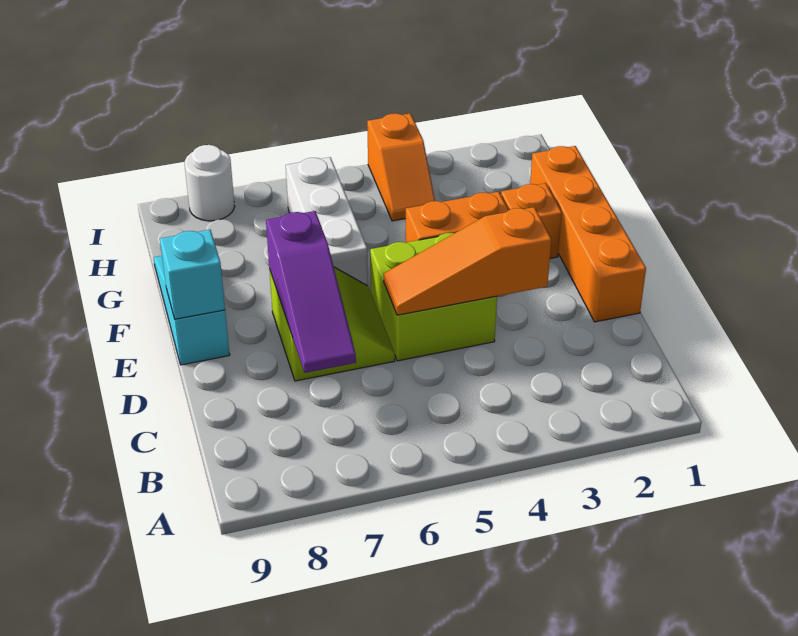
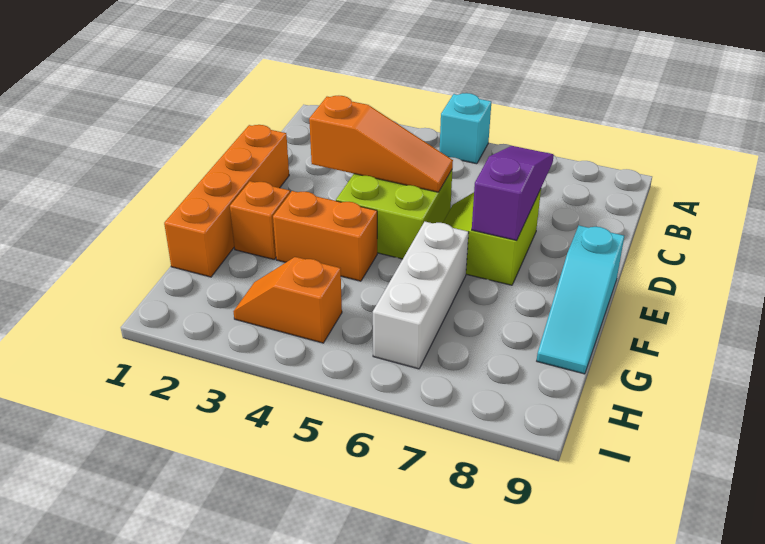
cyan 1x1 brick [160,230,225,319] -> cyan 1x1 brick moved to [440,93,491,164]
orange 1x2 slope [367,113,435,221] -> orange 1x2 slope turned to [233,257,342,343]
white 1x1 round brick [185,145,235,221] -> none

